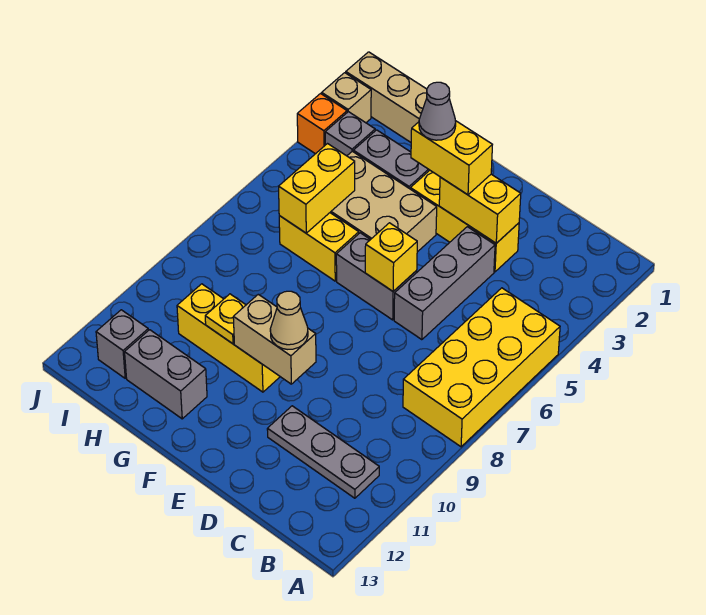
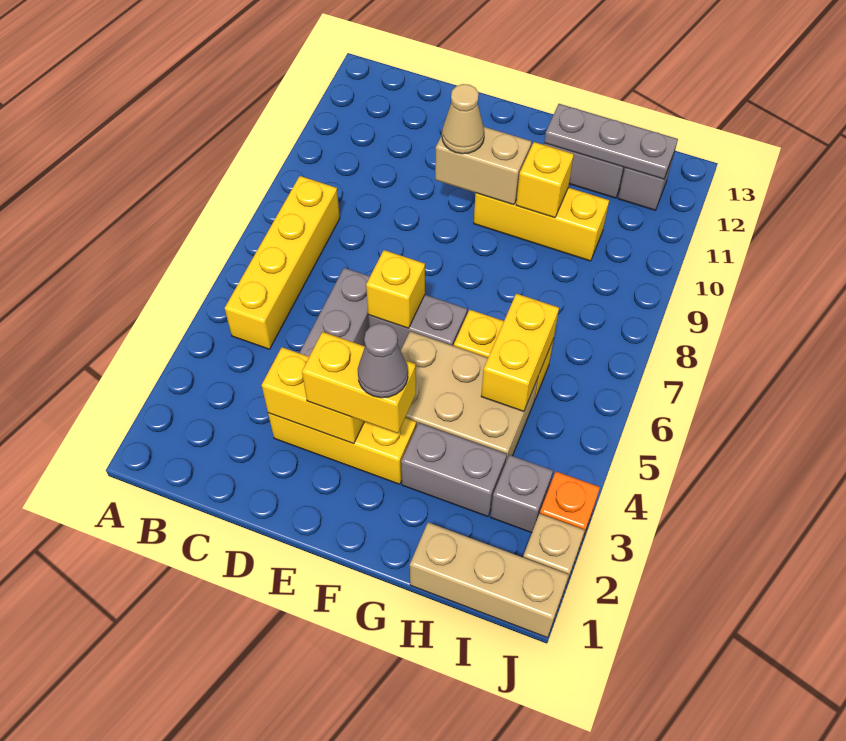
yellow 2x4 brick [403,288,560,447] -> yellow 1x4 brick [225,176,340,349]
grey 1x3 plate [267,406,379,498] -> grey 1x3 plate moved to [544,104,678,179]
yellow 1x1 plate [205,294,246,344] -> yellow 1x1 brick [516,142,574,218]

